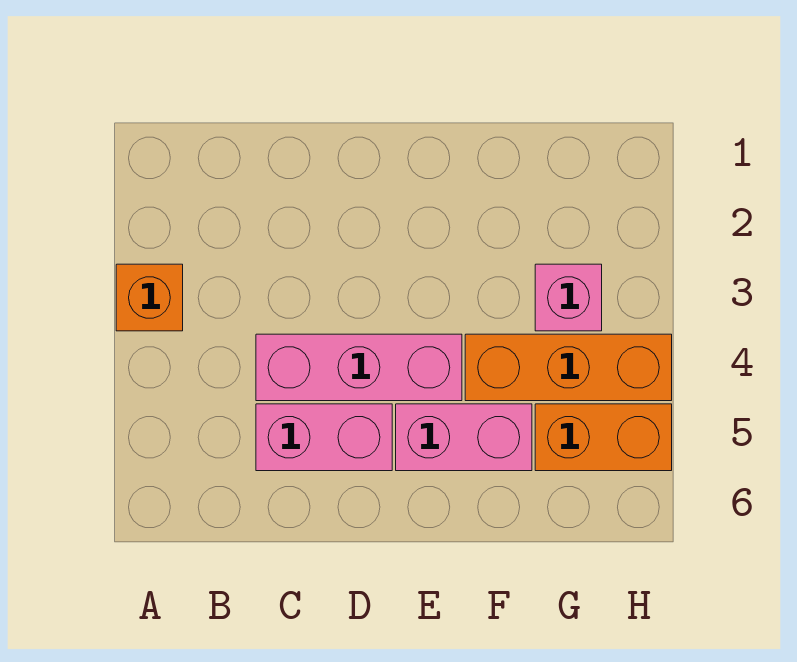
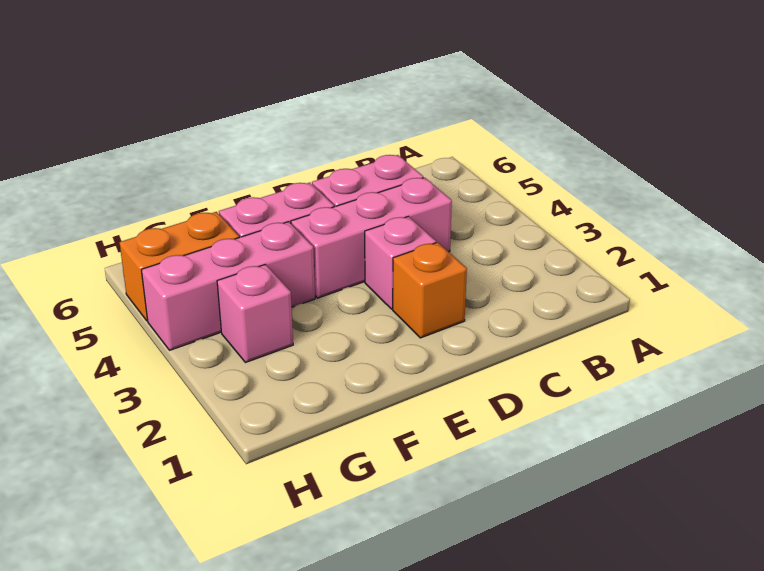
orange 1x1 brick [116,264,183,331] -> orange 1x1 brick moved to [393,242,467,338]
none -> pink 1x1 brick [365,216,436,309]
orange 1x3 brick [465,334,672,401] -> pink 1x3 brick [141,222,315,350]

